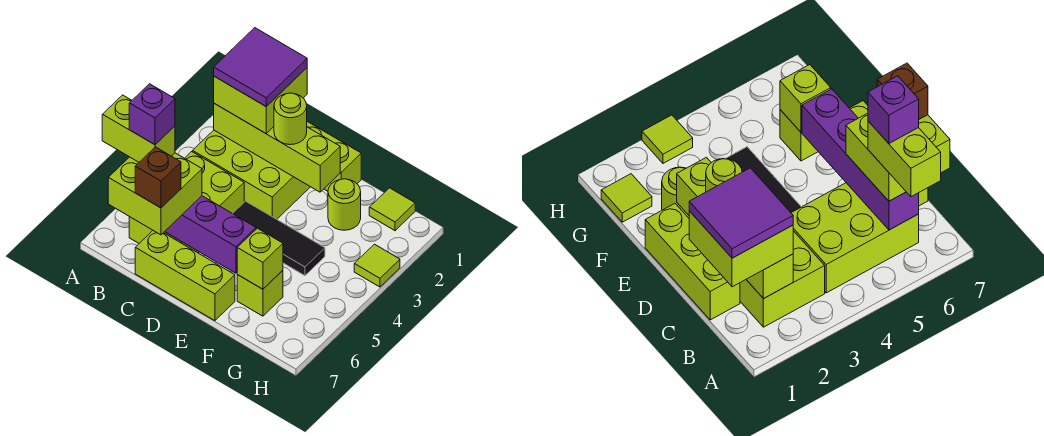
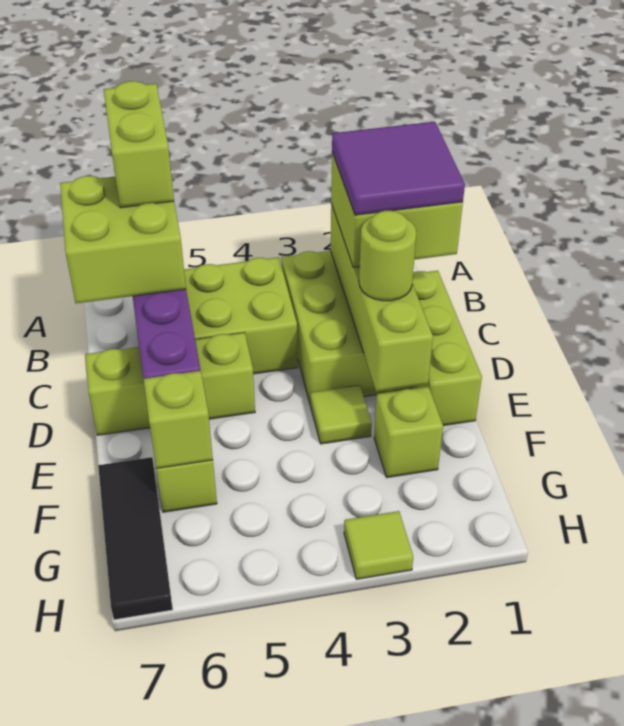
purple 1x1 brick [129,84,175,145] -> none
lime 1x3 brick [135,231,235,321] -> lime 1x3 brick turned to [85,333,255,435]
brown 1x1 brick [135,147,181,208] -> none
black 1x3 tile [233,201,325,276] -> black 1x3 tile moved to [98,457,173,620]
lime 1x1 round brick [328,179,361,230] -> lime 1x1 brick [374,387,443,478]
lime 1x1 tile [369,188,415,231] -> lime 1x1 tile moved to [310,385,372,444]

